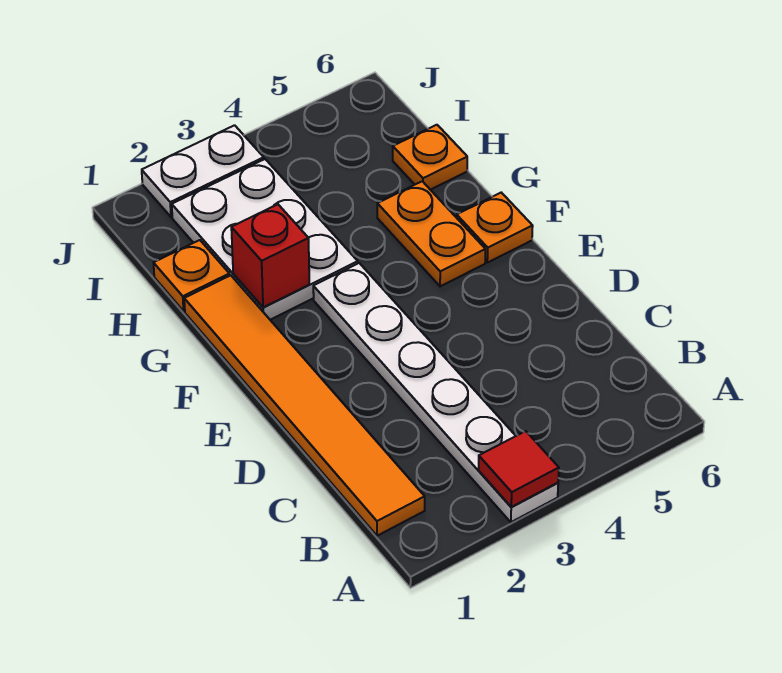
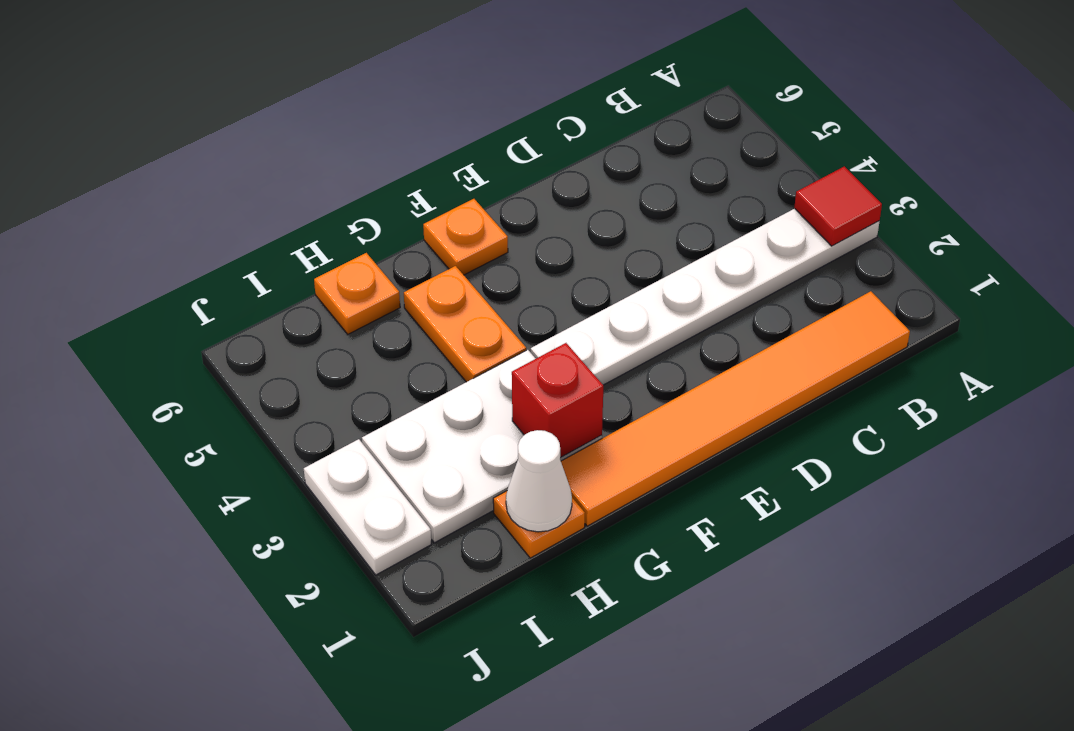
orange 1x2 plate [377,181,485,286] -> orange 1x2 plate turned to [404,266,526,382]
none -> white 1x1 cone [506,430,572,532]

